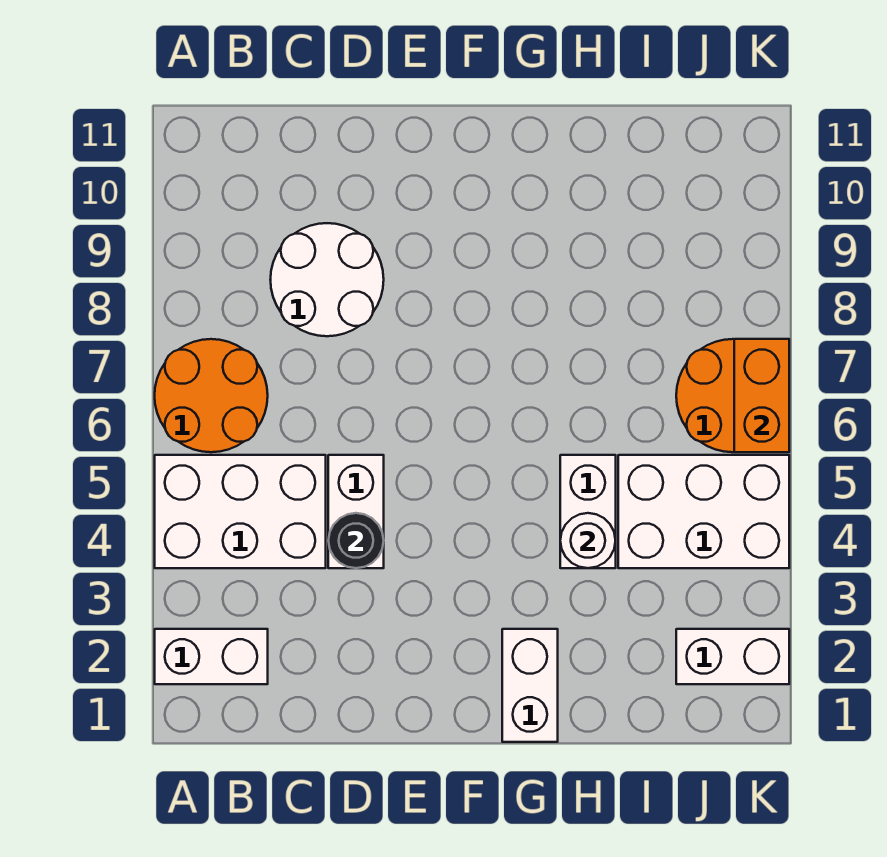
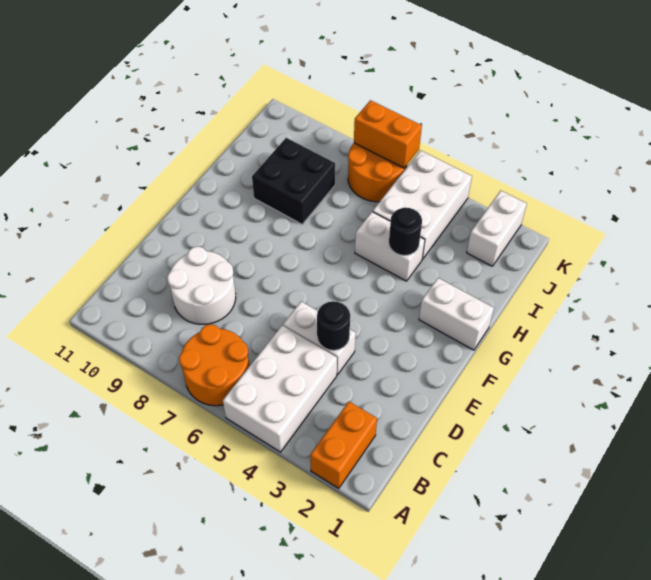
white 1x2 brick [155,629,268,684] -> orange 1x2 brick [310,402,377,488]
white 1x1 round brick [560,513,616,568] -> black 1x1 round brick [389,208,422,255]
none -> black 2x2 brick [252,138,335,224]

